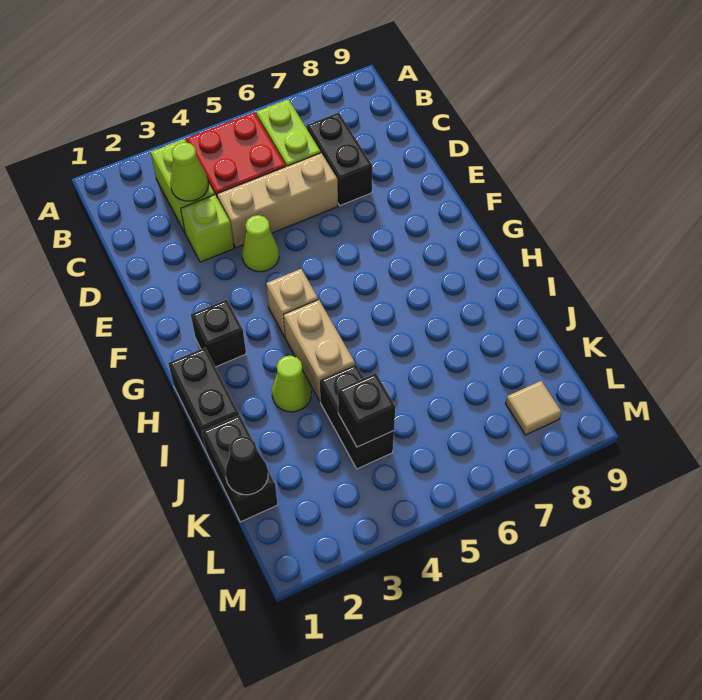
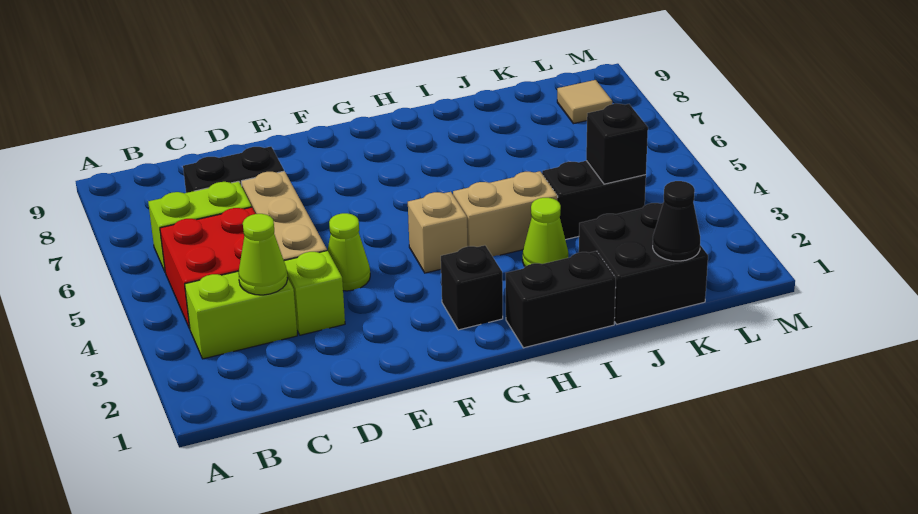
black 1x2 brick [202,415,278,522] -> black 2x2 brick [579,203,708,324]

